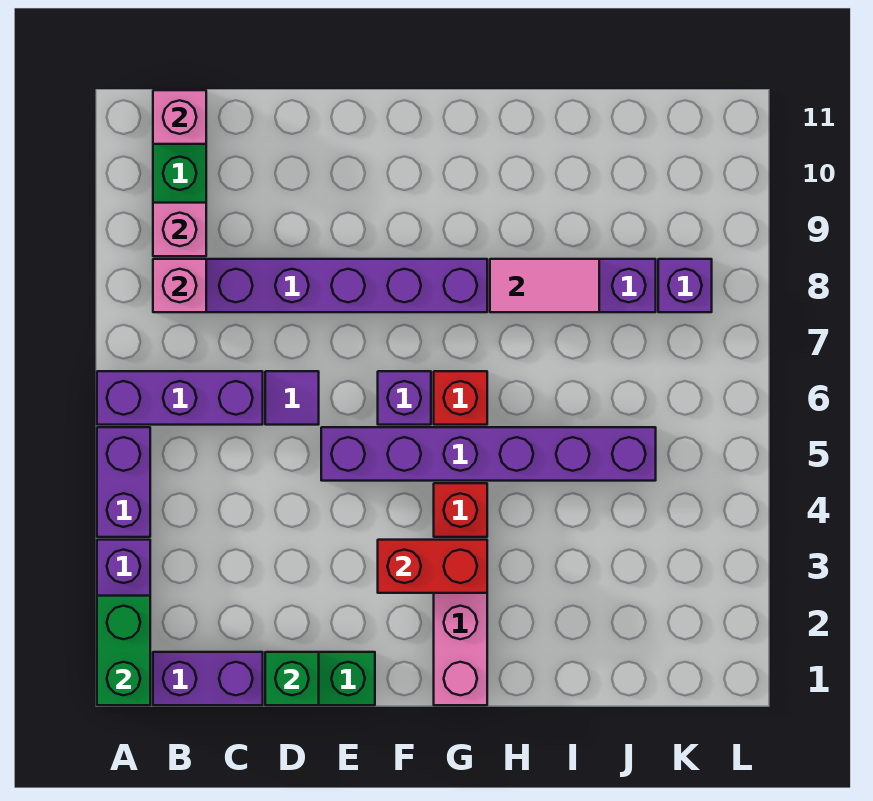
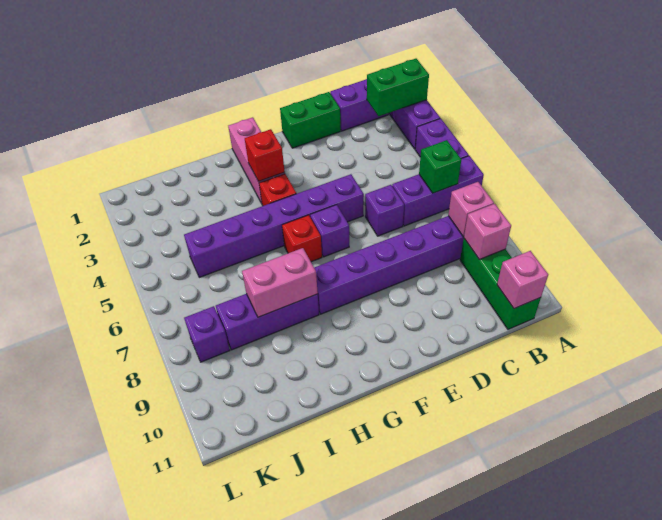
green 1x2 brick [97,596,150,705] -> green 1x2 brick turned to [367,59,429,116]
green 1x1 brick [265,652,319,705] -> green 1x1 brick moved to [419,140,461,193]
purple 1x1 tile [265,371,319,425] -> purple 1x1 brick [365,185,404,236]
red 1x2 brick [378,540,487,593] -> red 1x1 brick [245,129,285,181]
pink 1x2 tile [490,259,599,312] -> pink 1x2 brick [242,248,318,317]

